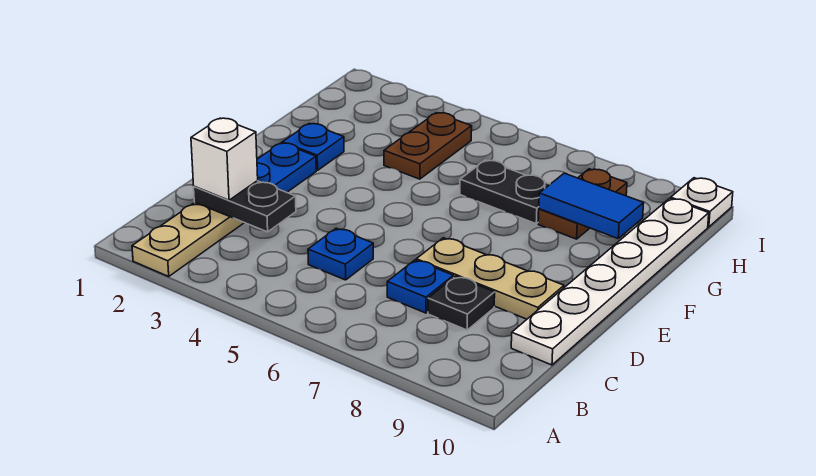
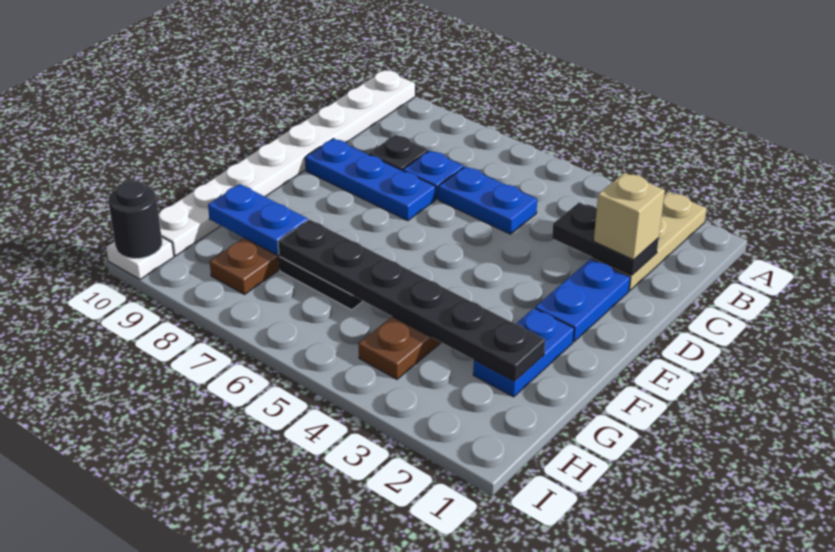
white 1x1 brick [191,118,258,200] -> tan 1x1 brick [594,173,665,260]
blue 1x1 plate [308,228,373,280] -> blue 1x2 plate [438,166,537,234]
white 1x6 plate [511,198,709,365] -> white 1x8 plate [159,70,415,256]
tan 1x3 plate [416,238,564,319] -> blue 1x3 plate [305,139,435,221]
blue 1x1 plate [282,124,344,170] -> blue 1x2 plate [473,308,574,397]
none -> black 1x6 plate [278,219,545,381]
blue 1x2 tile [539,173,644,238] -> blue 1x2 plate [208,184,308,255]
none -> black 1x1 round brick [108,181,162,259]

